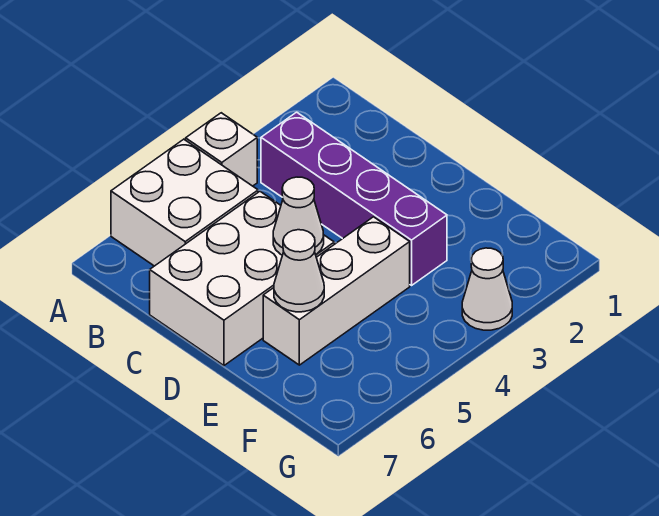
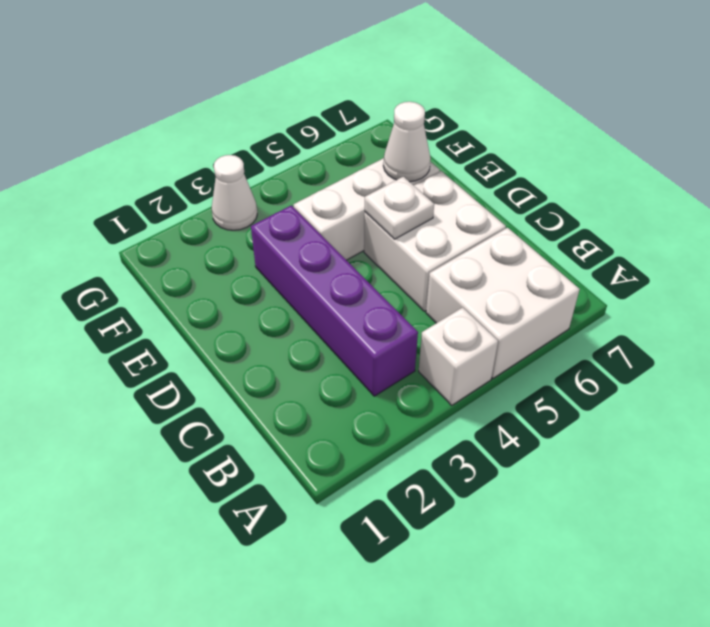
white 2x3 brick [150,192,334,365] -> white 2x2 brick [364,171,506,311]
white 1x1 cone [273,177,324,255] -> white 1x1 plate [365,177,434,239]

